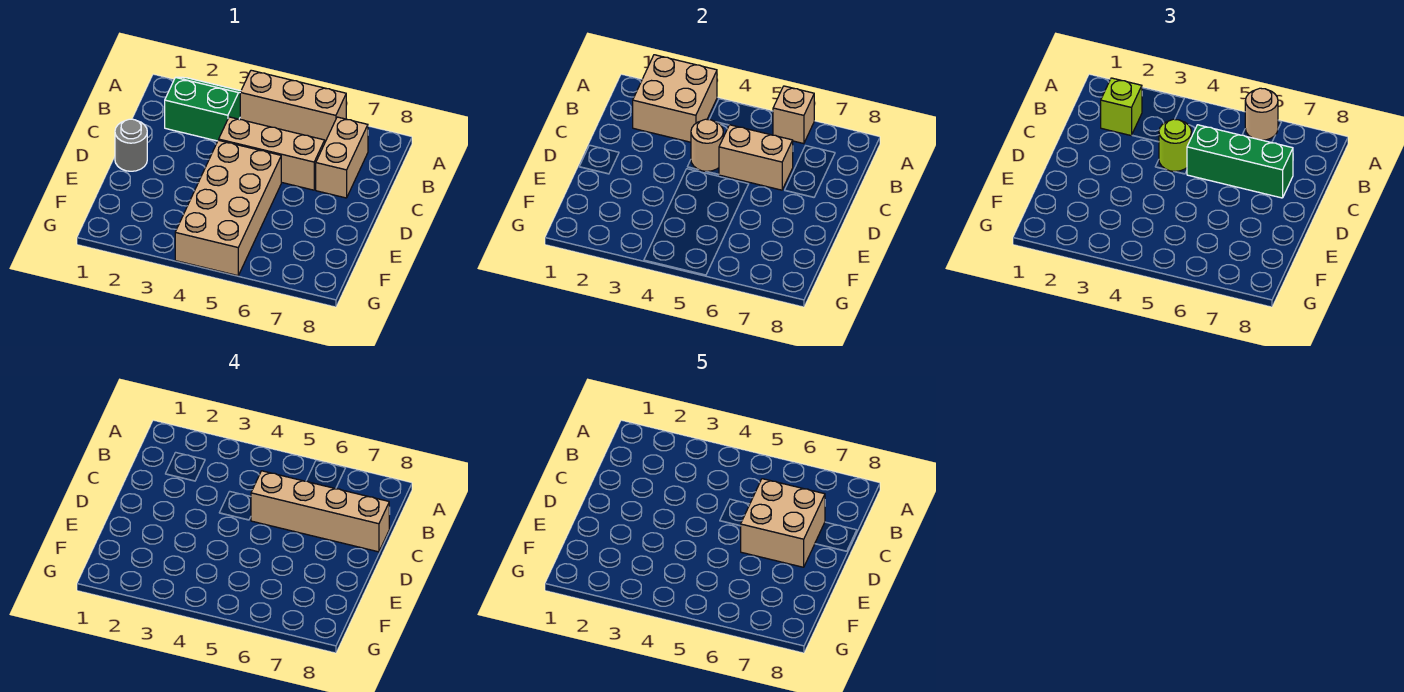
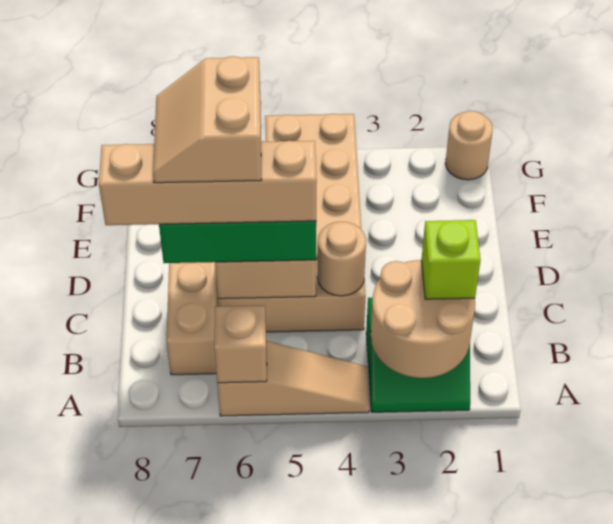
tan 2x2 brick [633,55,717,142] -> tan 2x2 round brick [371,260,475,378]
tan 1x3 brick [240,70,346,141] -> tan 1x3 slope [217,341,369,416]
tan 1x1 round brick [1245,88,1278,140] -> tan 1x1 round brick moved to [445,111,493,180]
lime 1x1 round brick [1159,119,1191,171] -> none
tan 2x2 brick [741,479,825,567] -> tan 2x2 slope [153,56,261,183]
grey 1x1 round brick [115,119,147,171] -> none

